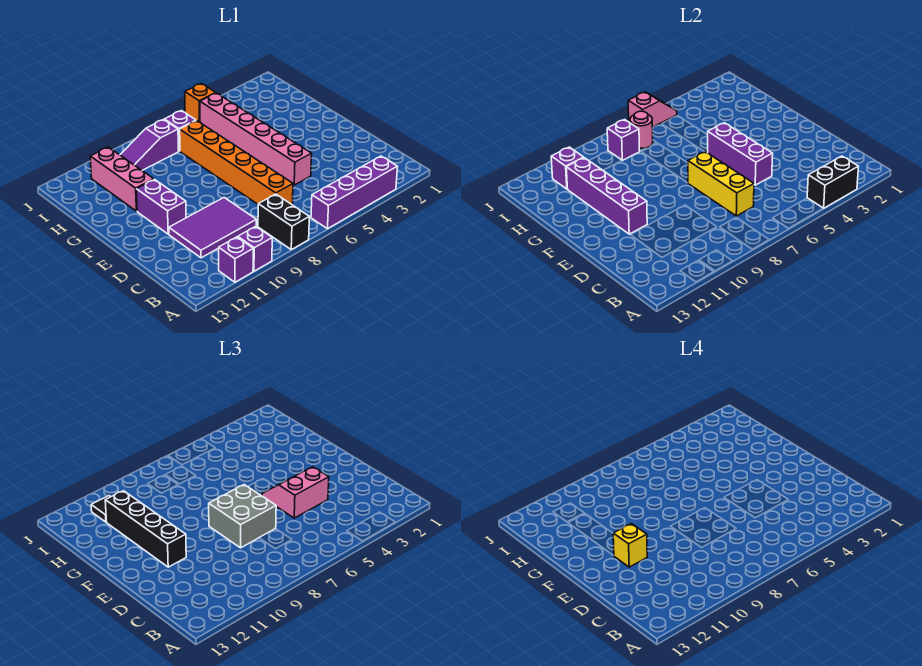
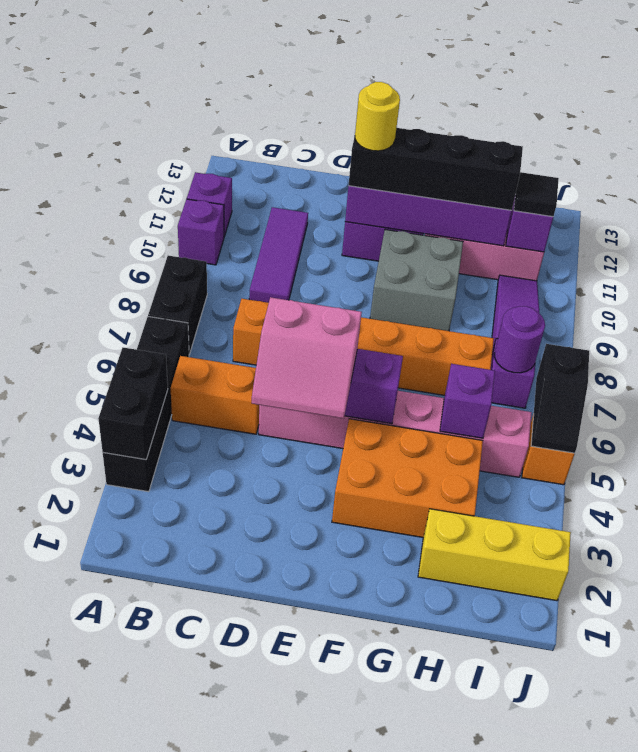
purple 1x4 brick [311,156,398,229] -> black 1x4 brick [103,317,189,492]
black 1x2 brick [258,194,309,250] -> black 1x2 brick turned to [148,256,207,354]
none -> orange 1x2 brick [171,356,259,434]
yellow 1x3 brick [688,152,754,216] -> yellow 1x3 brick moved to [418,509,571,601]
purple 2x3 tile [169,198,256,258] -> purple 1x3 tile [249,207,308,303]
pink 2x2 slope [262,467,329,518] -> pink 2x2 slope turned to [252,297,362,419]
grey 2x2 brick [209,485,276,548] -> grey 2x2 brick moved to [370,230,463,331]
yellow 1x1 brick [613,524,647,567] -> yellow 1x1 round brick [355,82,400,151]
none -> orange 2x3 brick [332,419,483,537]
pink 1x1 round brick [630,111,653,148] -> purple 1x1 round brick [494,306,545,373]
purple 1x1 brick [607,120,640,160] -> purple 1x1 brick moved to [440,364,495,438]
pink 1x2 slope [628,92,677,127] -> black 1x2 slope [531,344,589,453]

